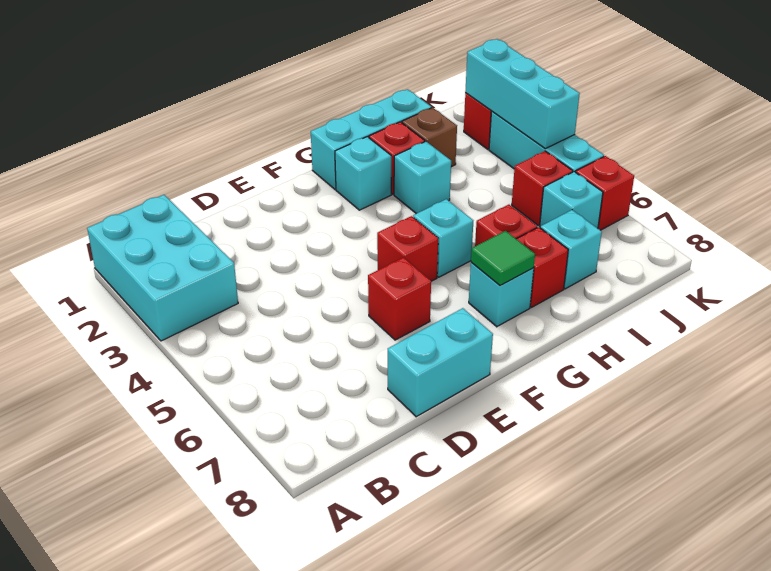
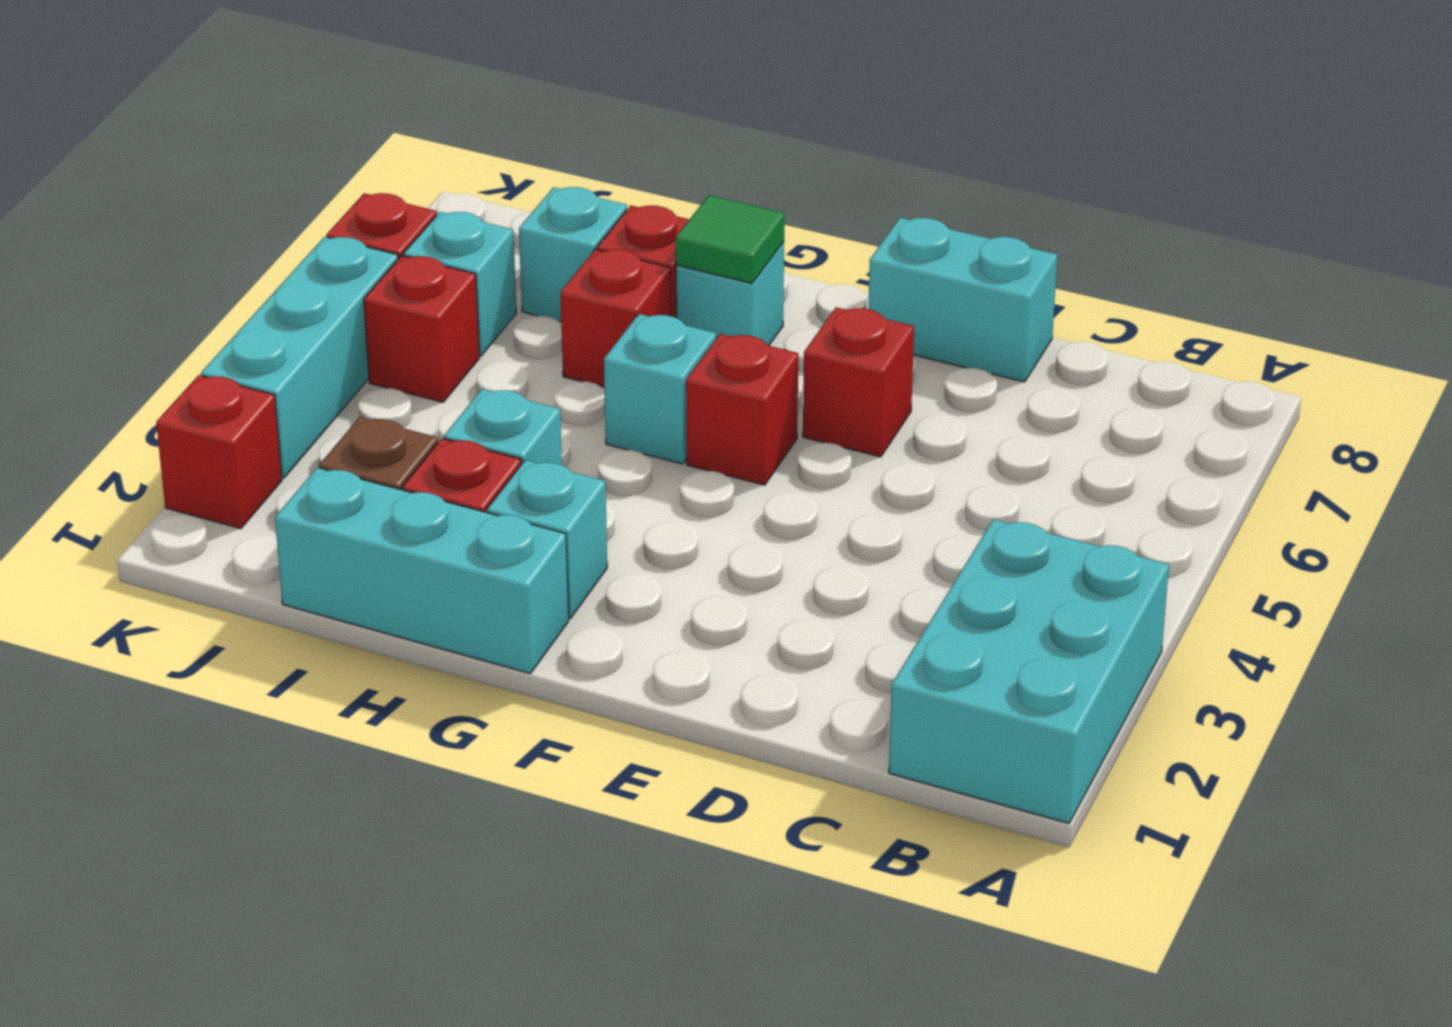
cyan 1x3 brick [465,39,580,149] -> none

